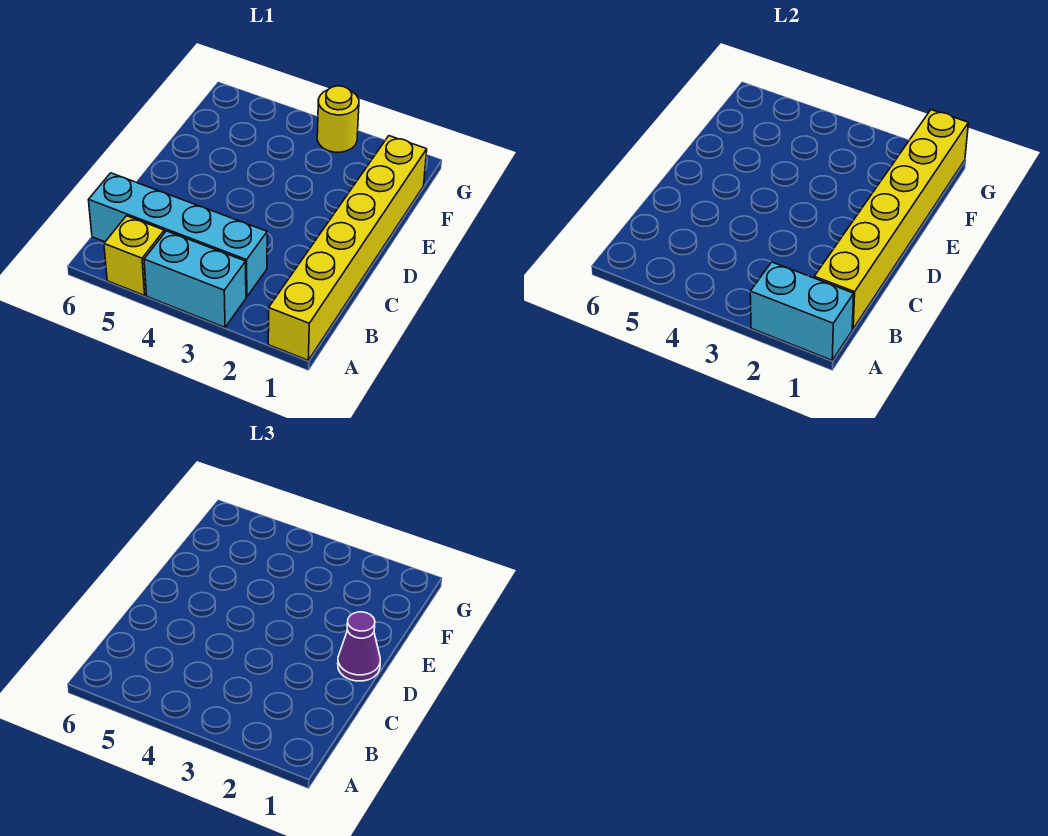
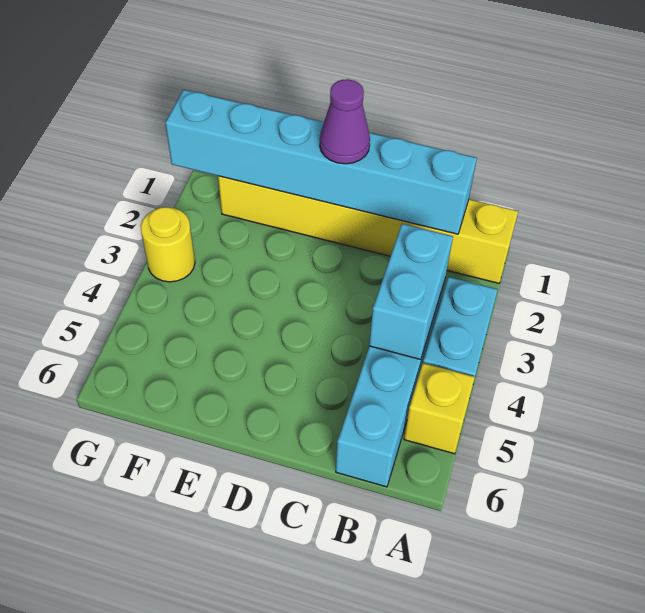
cyan 1x2 brick [750,262,854,360] -> cyan 1x2 brick moved to [369,224,453,360]
yellow 1x6 brick [814,110,968,329] -> cyan 1x6 brick [165,90,477,234]

